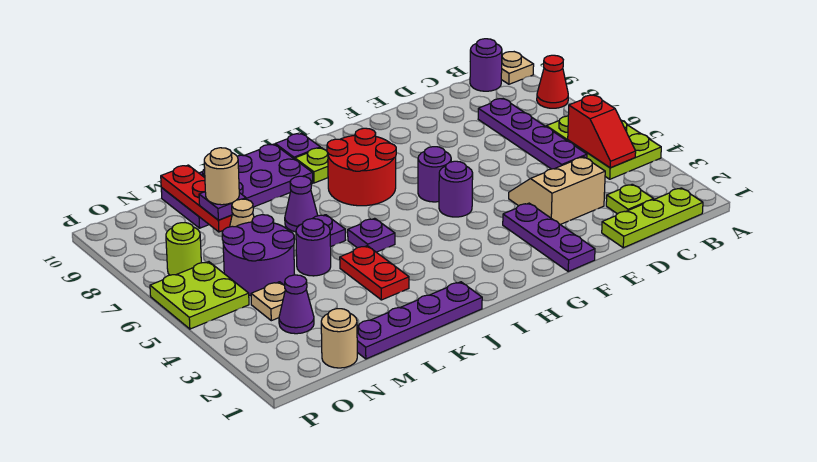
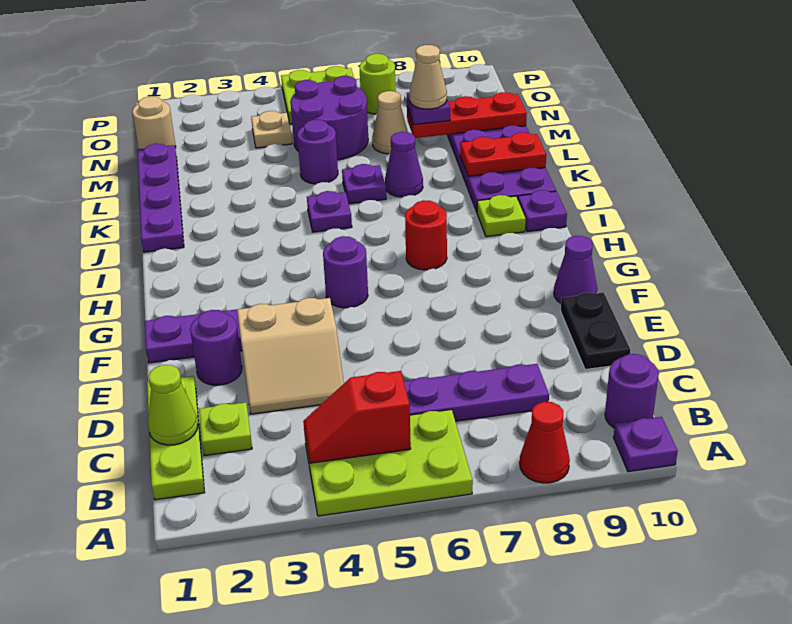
tan 1x1 plate [501,52,534,84] -> purple 1x1 plate [613,417,678,472]
none -> lime 1x1 cone [148,365,198,445]
tan 2x2 slope [509,157,605,225] -> tan 2x2 slope turned to [237,298,344,414]
none -> black 1x2 plate [561,292,630,370]
purple 1x1 round brick [418,147,451,202] -> purple 1x1 round brick moved to [190,310,242,385]
red 2x2 round brick [327,128,396,206] -> red 1x1 round brick [405,200,447,270]
red 1x2 plate [340,246,409,300] -> red 1x2 plate moved to [460,132,546,176]
tan 1x1 round brick [204,148,239,205] -> tan 1x1 cone [410,45,447,109]
purple 1x1 cone [279,275,314,334] -> purple 1x1 cone moved to [554,236,597,303]

